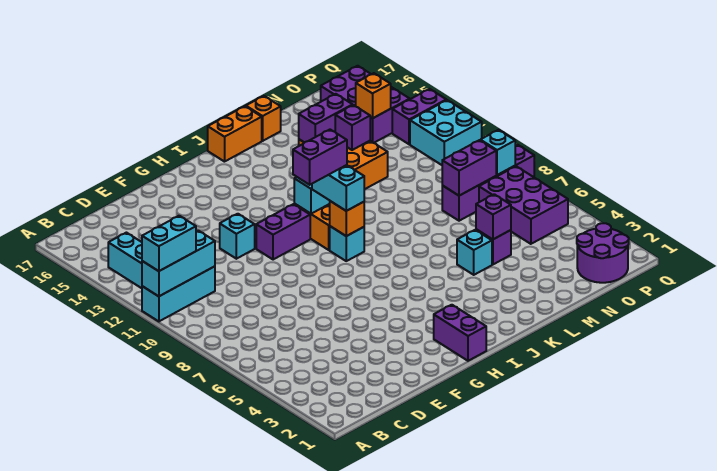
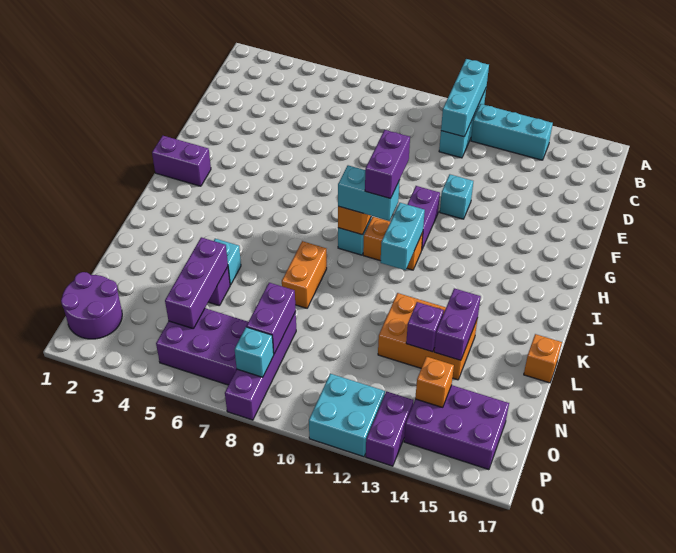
cyan 1x2 brick [142,216,196,271] -> none
orange 1x2 brick [208,106,262,162] -> orange 1x2 brick moved to [282,241,327,308]
purple 1x1 brick [476,194,511,239] -> purple 1x3 brick [165,237,228,328]

